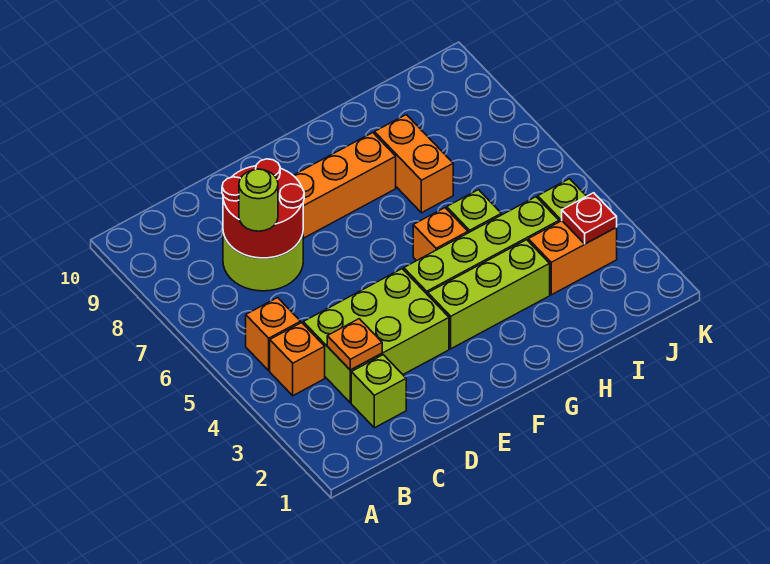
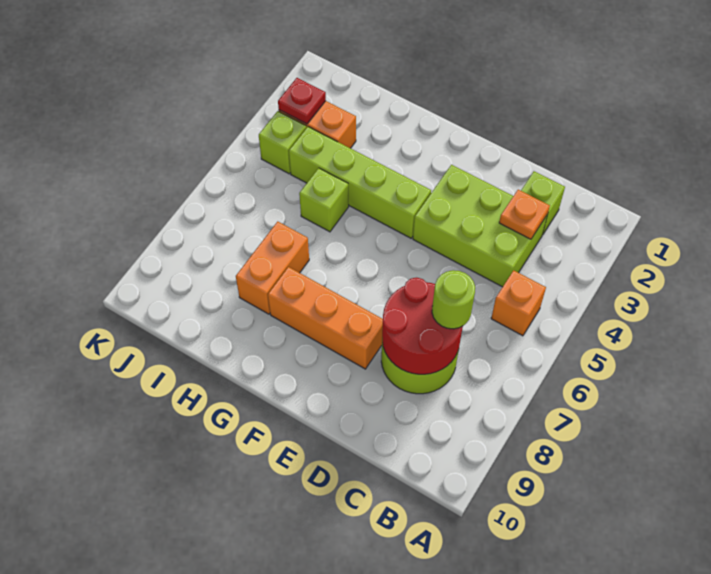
orange 1x1 brick [270,323,325,396] -> none
lime 1x3 brick [428,240,550,349] -> none
orange 1x1 brick [413,208,468,261] -> none

